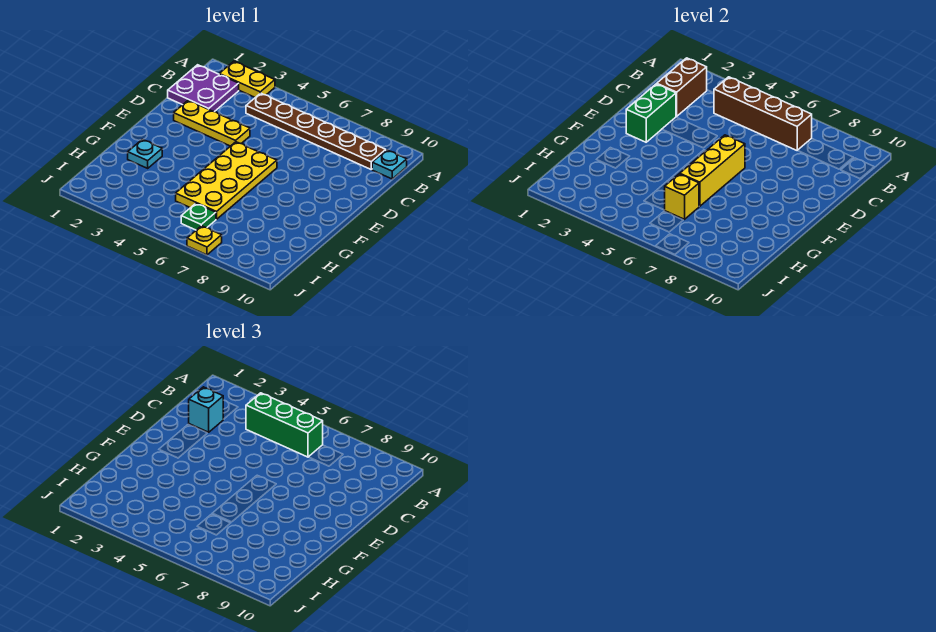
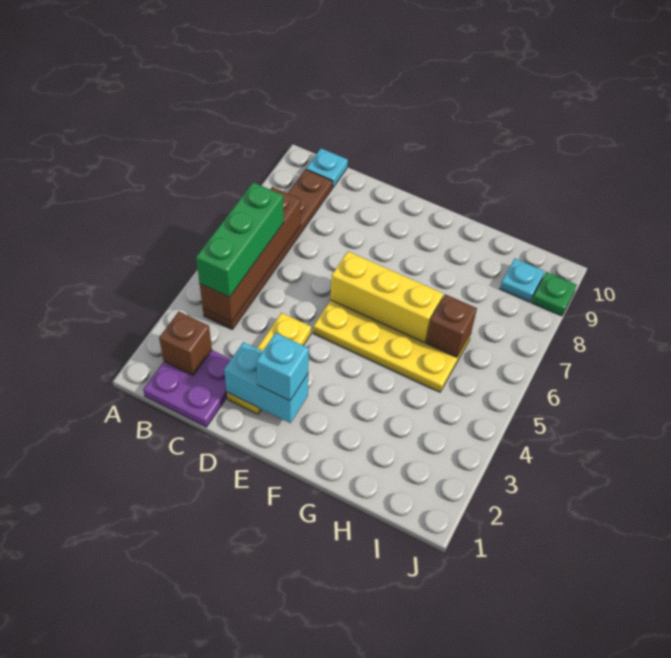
yellow 1x2 plate [219,61,275,97] -> none
brown 1x2 brick [657,58,707,116] -> brown 1x1 brick [159,312,212,375]
cyan 1x1 brick [189,387,223,432] -> cyan 1x1 brick moved to [256,333,309,401]
green 1x2 brick [626,84,676,142] -> cyan 1x2 brick [224,342,308,423]
cyan 1x1 plate [128,139,162,168] -> cyan 1x1 plate moved to [500,259,545,302]
yellow 1x1 brick [665,174,699,219] -> brown 1x1 brick [426,294,477,357]
green 1x1 plate [181,204,216,230] -> green 1x1 plate moved to [532,272,577,316]
yellow 1x1 plate [187,226,222,255] -> none

